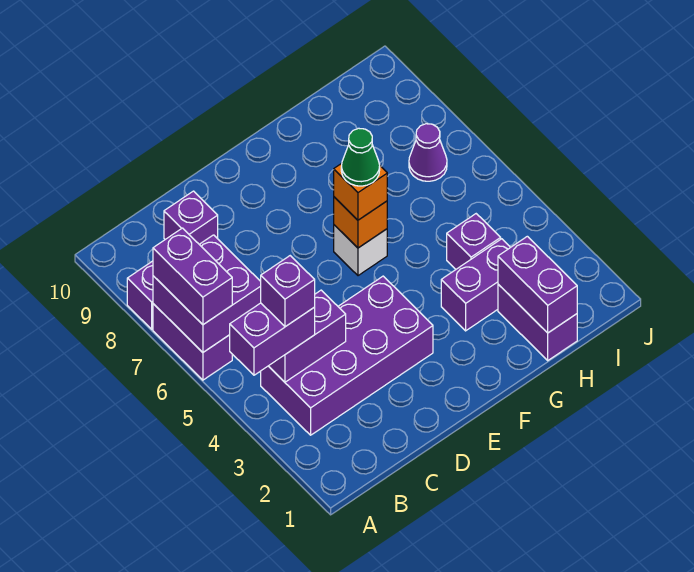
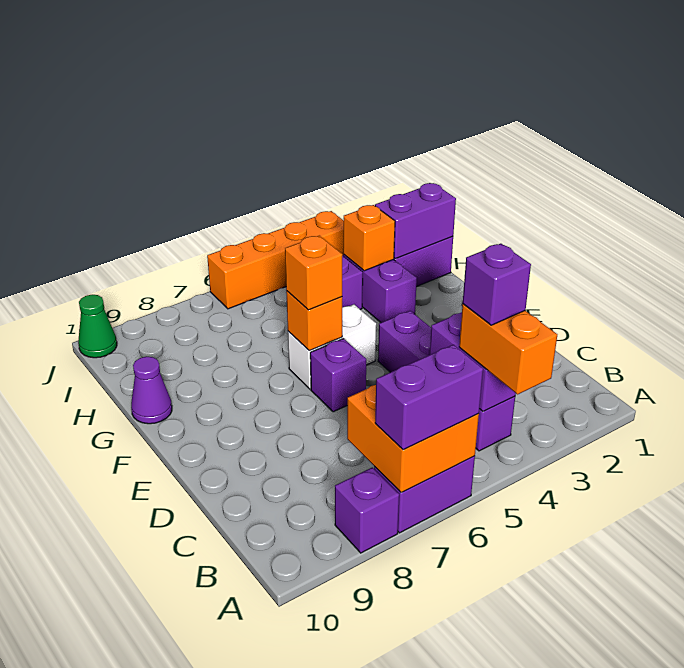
purple 1x2 brick [230,303,315,375] -> orange 1x2 brick [459,304,557,394]
purple 2x2 brick [153,235,261,352] -> orange 2x2 brick [347,385,479,492]
purple 2x4 brick [261,276,433,435] -> purple 1x4 brick [378,311,515,451]
purple 1x1 brick [164,191,218,244] -> purple 1x1 brick moved to [310,339,366,412]
white 1x1 brick [334,225,387,276] -> white 1x2 brick [288,305,376,389]
green 1x1 cone [341,128,380,186] -> green 1x1 cone moved to [78,295,117,358]
none -> orange 1x1 brick [343,205,395,271]
purple 1x1 cone [409,124,447,181] -> purple 1x1 cone moved to [131,357,172,424]
none -> orange 1x4 brick [207,211,344,309]

